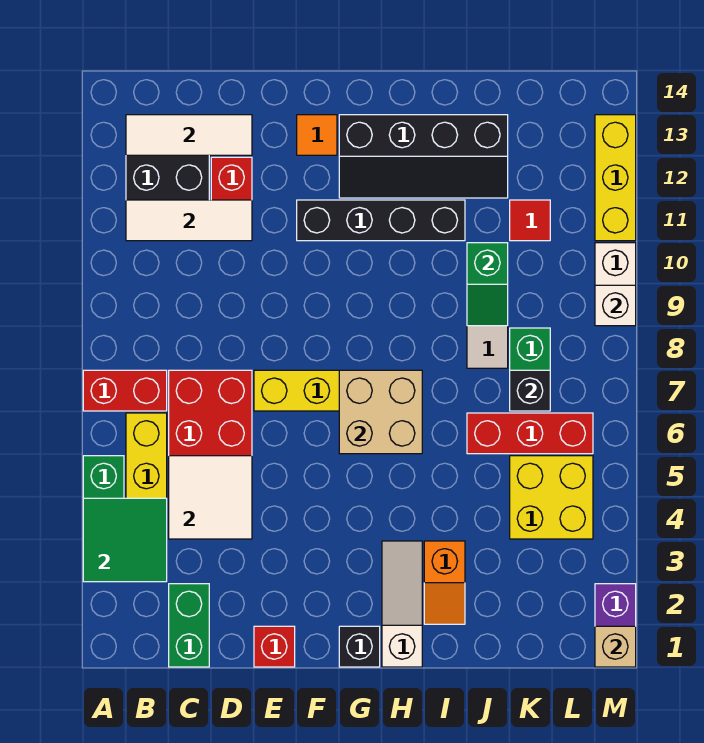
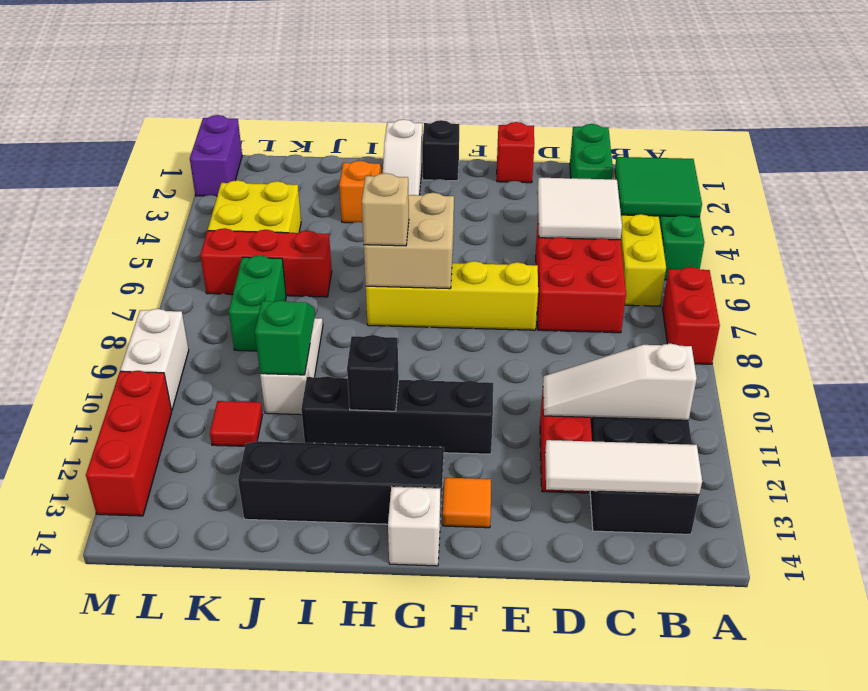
red 1x2 brick [83,370,167,411] -> red 1x2 brick turned to [662,267,720,364]
white 1x3 tile [126,200,252,241] -> white 1x3 slope [543,344,697,420]
black 1x1 brick [510,370,550,411] -> black 1x1 brick moved to [347,335,399,411]
tan 1x1 brick [595,626,636,667] -> tan 1x1 brick moved to [362,173,409,246]
white 1x1 brick [595,285,636,326] -> white 1x1 brick moved to [388,487,440,566]
yellow 1x3 brick [595,115,636,241] -> red 1x3 brick [86,371,172,516]

